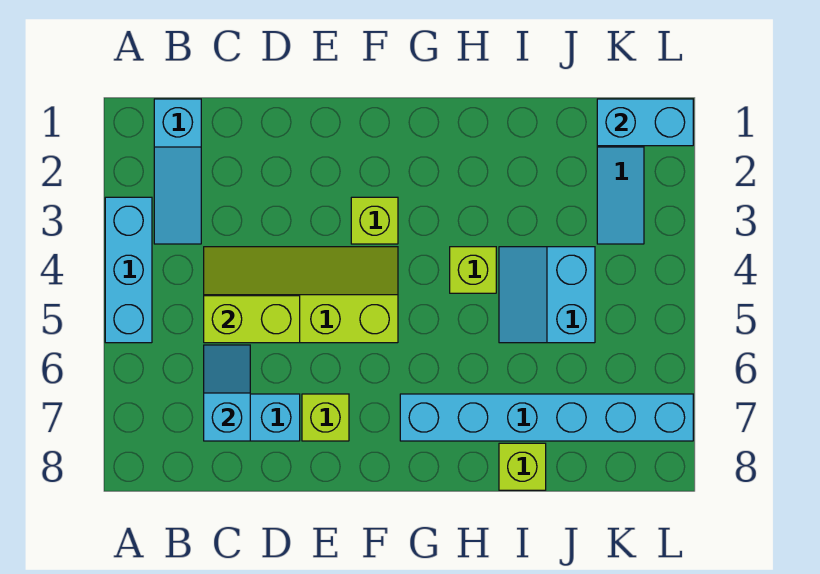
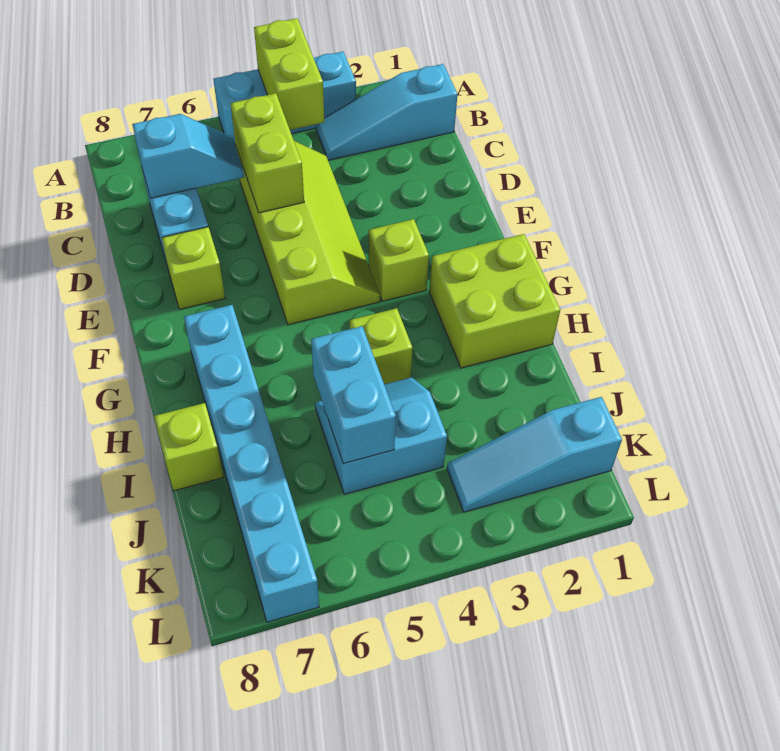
none -> lime 1x2 brick [254,18,324,130]
none -> lime 2x2 brick [429,234,560,368]
cyan 1x2 brick [597,99,693,146] -> cyan 1x2 brick moved to [311,326,396,464]

